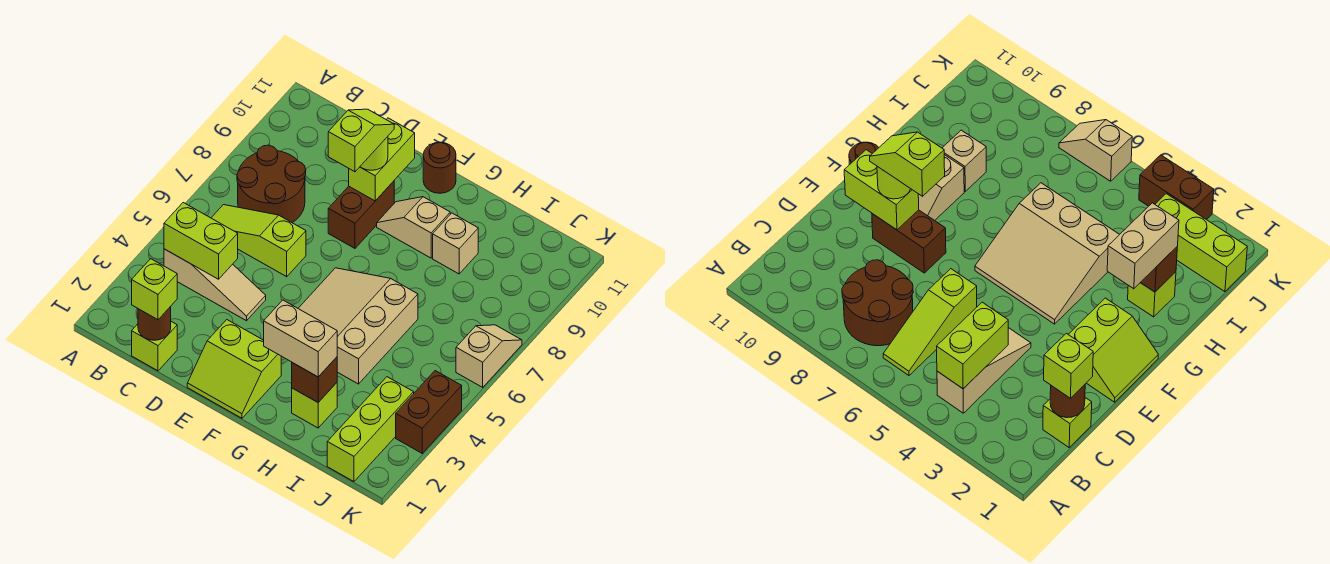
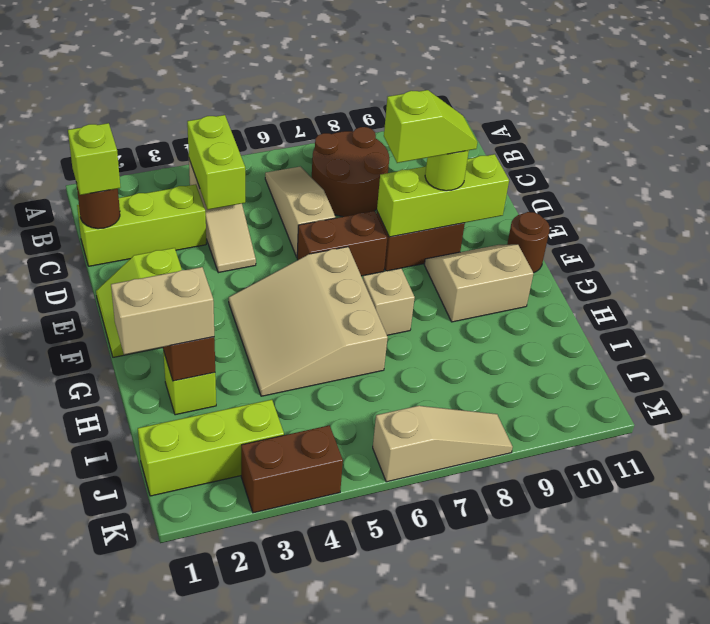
lime 1x3 slope [211,205,306,277] -> tan 1x3 slope [265,166,335,257]
lime 1x1 brick [132,322,177,371] -> lime 1x3 brick [77,184,206,266]
none -> brown 1x2 brick [297,211,387,276]
lime 1x2 brick [349,118,415,201] -> lime 1x3 brick [377,154,509,237]
tan 3x3 slope [298,268,418,384] -> tan 3x3 slope turned to [229,247,388,396]
tan 1x2 slope [377,197,450,258] -> tan 2x2 slope [424,245,534,322]
tan 1x2 brick [264,300,337,377] -> tan 1x2 brick turned to [111,267,214,355]
tan 1x1 brick [433,213,478,274] -> tan 1x1 brick moved to [363,268,415,335]
tan 1x2 slope [456,325,522,387] -> tan 1x3 slope [373,406,513,482]

